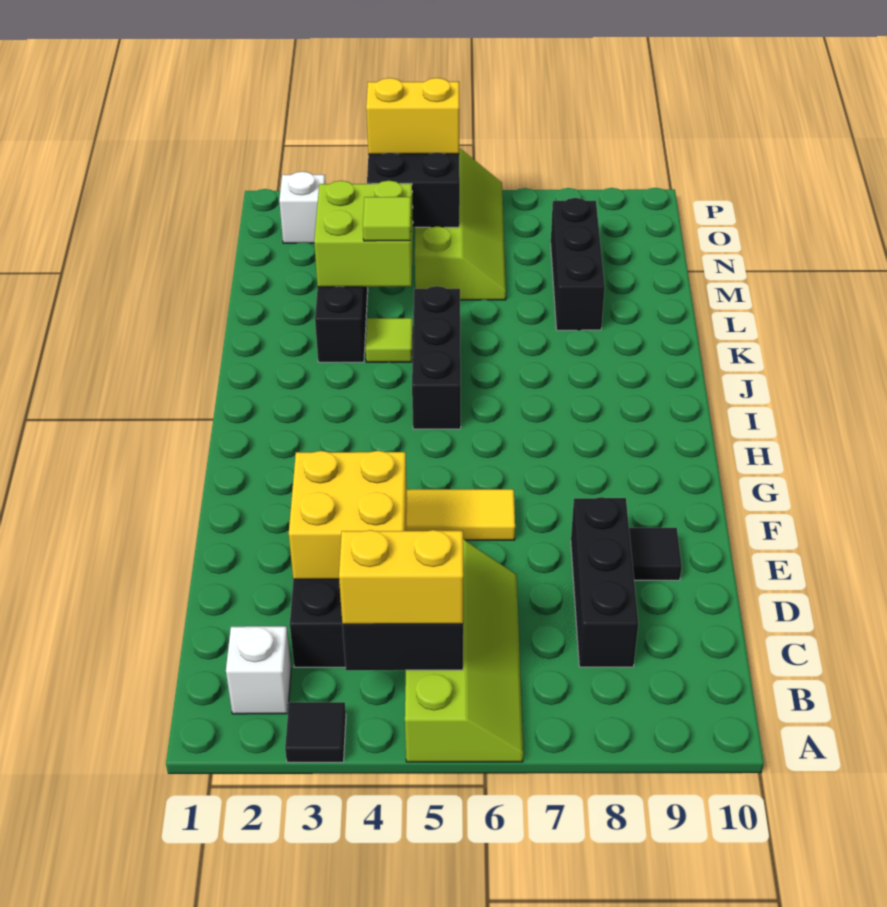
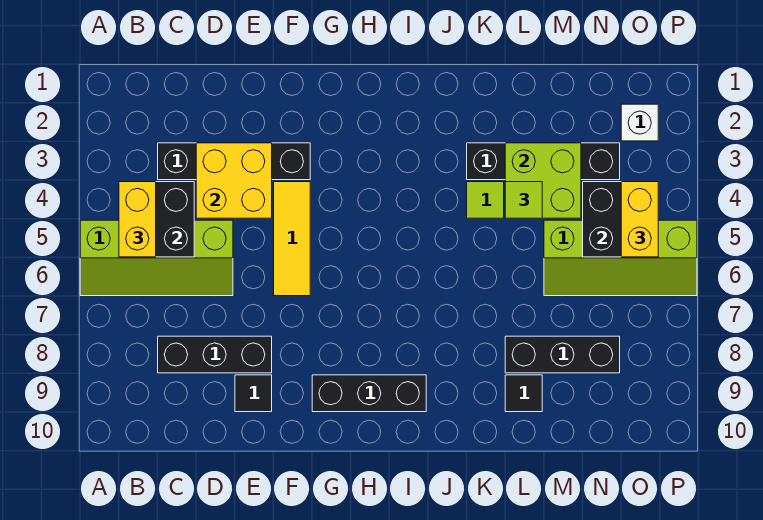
black 1x1 tile [285,702,346,762] -> black 1x1 tile moved to [505,375,542,412]
white 1x1 brick [226,626,291,714] -> none
black 1x3 brick [412,286,461,429] -> black 1x3 brick moved to [312,375,426,412]

